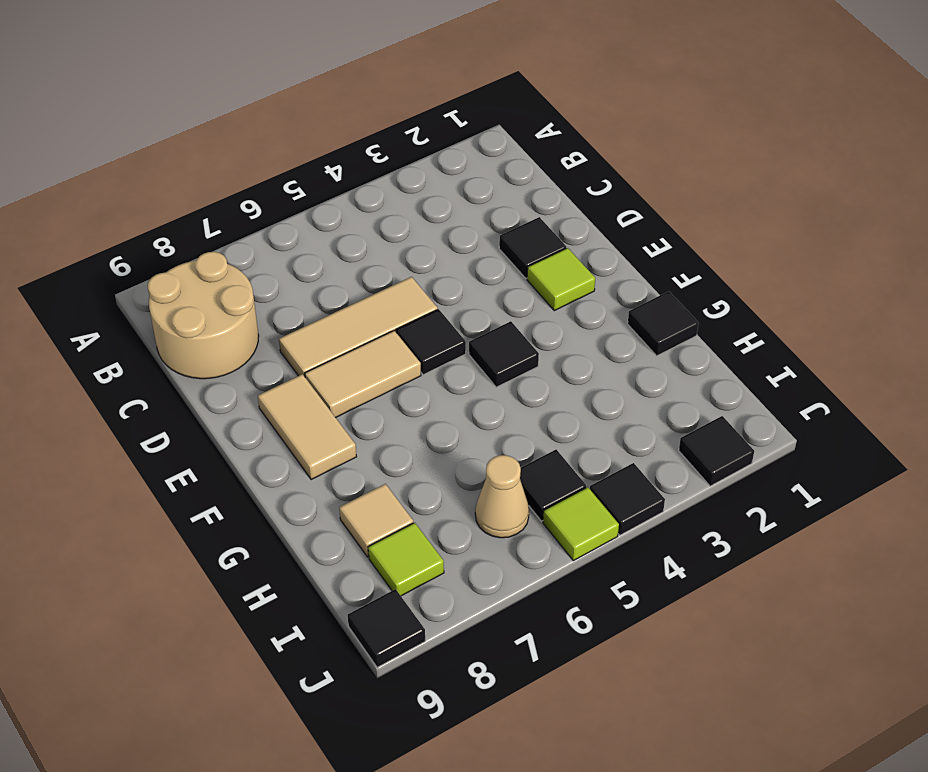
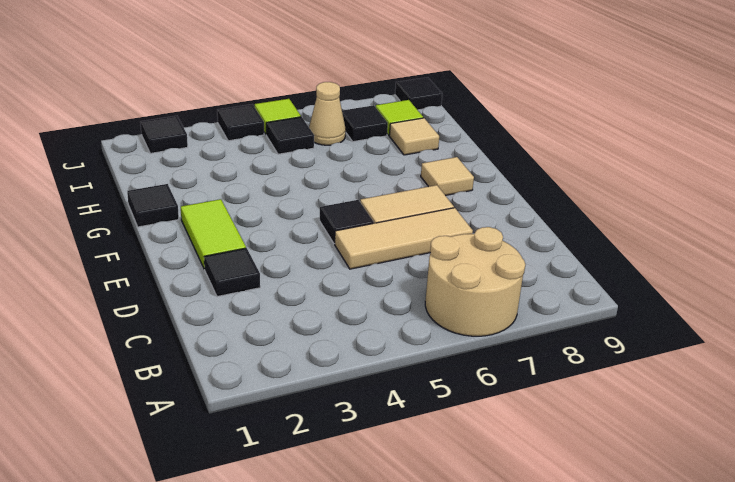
tan 2x2 round brick [148,252,259,379] -> tan 2x2 round brick moved to [425,227,525,336]
lime 1x1 tile [527,248,595,311] -> lime 1x2 tile [181,199,246,269]
tan 1x2 tile [258,374,357,480] -> tan 1x1 tile [421,157,474,196]
black 1x1 tile [469,321,539,387] -> black 1x1 tile moved to [342,105,388,142]

